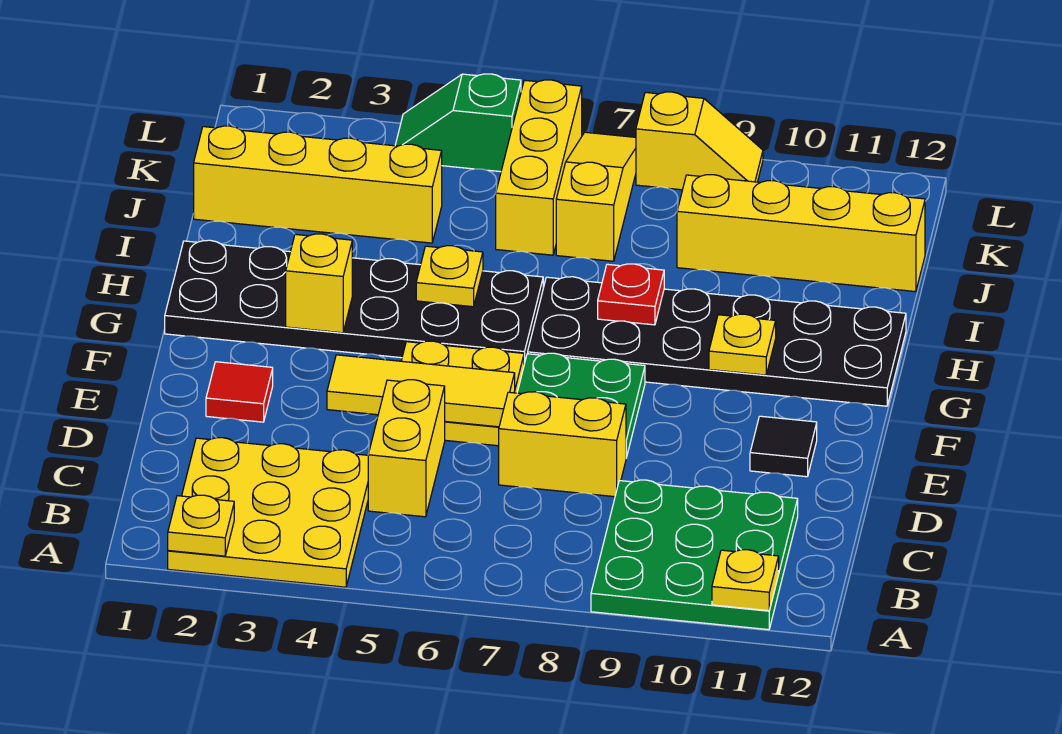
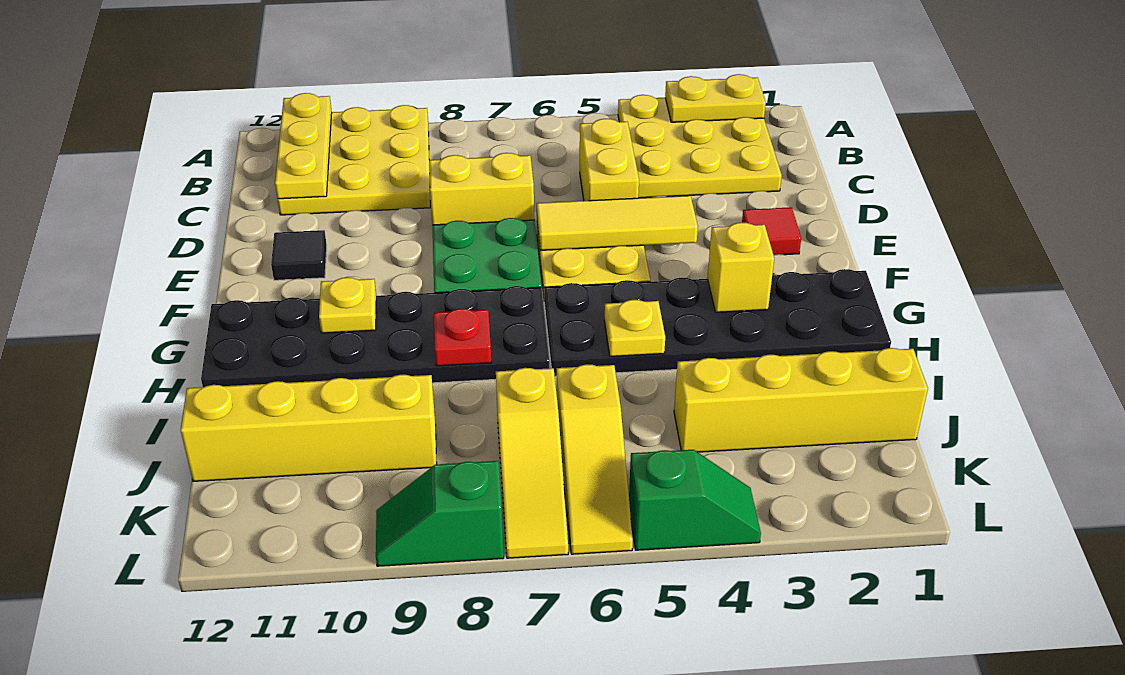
yellow 1x1 plate [168,495,234,556] -> yellow 1x2 plate [665,74,766,122]
green 3x3 plate [591,480,798,630] -> yellow 3x3 plate [278,105,430,215]
yellow 1x1 plate [712,550,779,611] -> yellow 1x3 plate [275,93,332,199]
yellow 1x3 brick [496,80,582,255] -> yellow 1x3 slope [557,364,633,554]
yellow 1x2 slope [636,92,763,190] -> green 1x2 slope [376,461,504,566]

